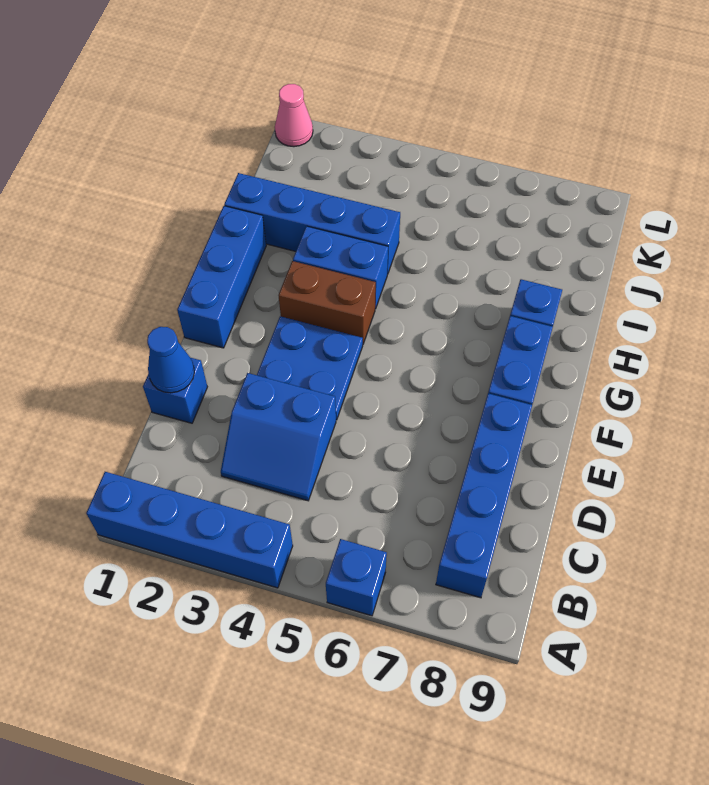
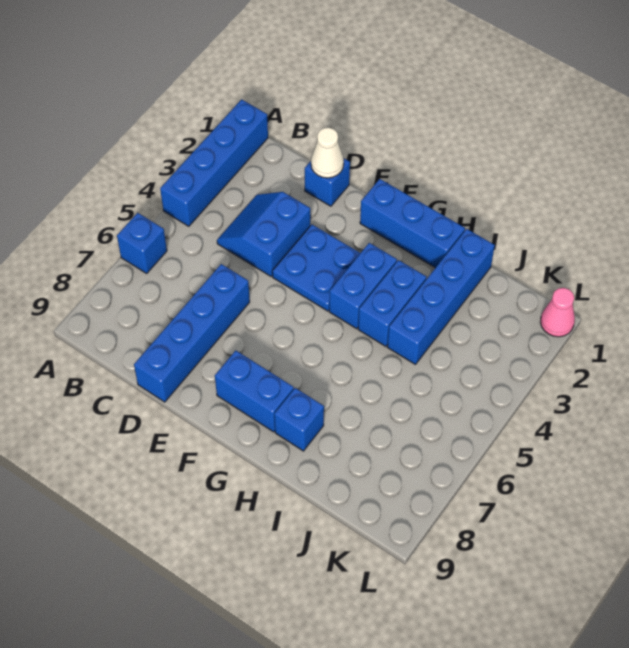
blue 1x4 brick [436,393,532,598] -> blue 1x4 brick turned to [134,264,250,402]
blue 1x1 cone [147,327,194,393] -> white 1x1 cone [311,127,344,178]
brown 1x2 brick [278,261,376,344] -> blue 1x2 brick [329,243,397,329]

